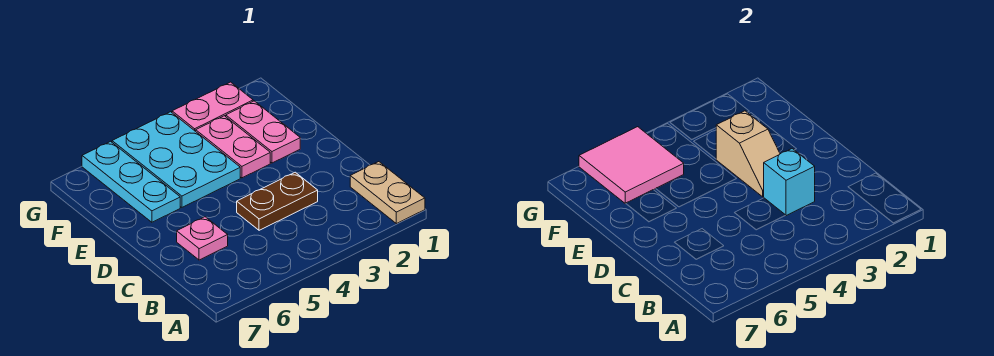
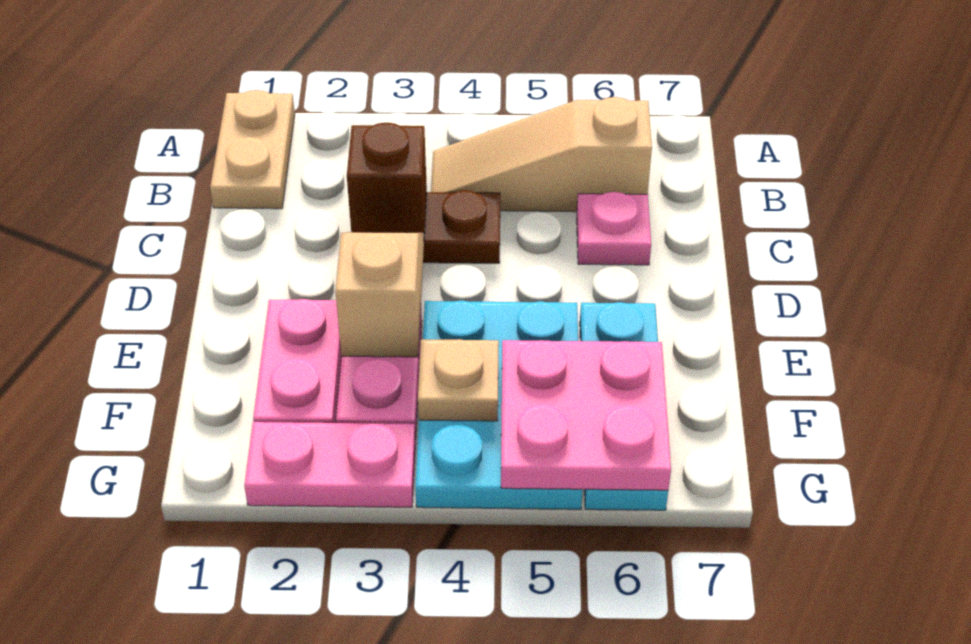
none -> tan 1x3 slope [431,97,652,212]
cyan 1x1 brick [764,149,815,216] -> brown 1x1 brick [347,123,427,234]
none -> tan 1x1 plate [418,339,499,421]
pink 2x2 tile [579,127,684,203] -> pink 2x2 plate [501,340,671,490]

